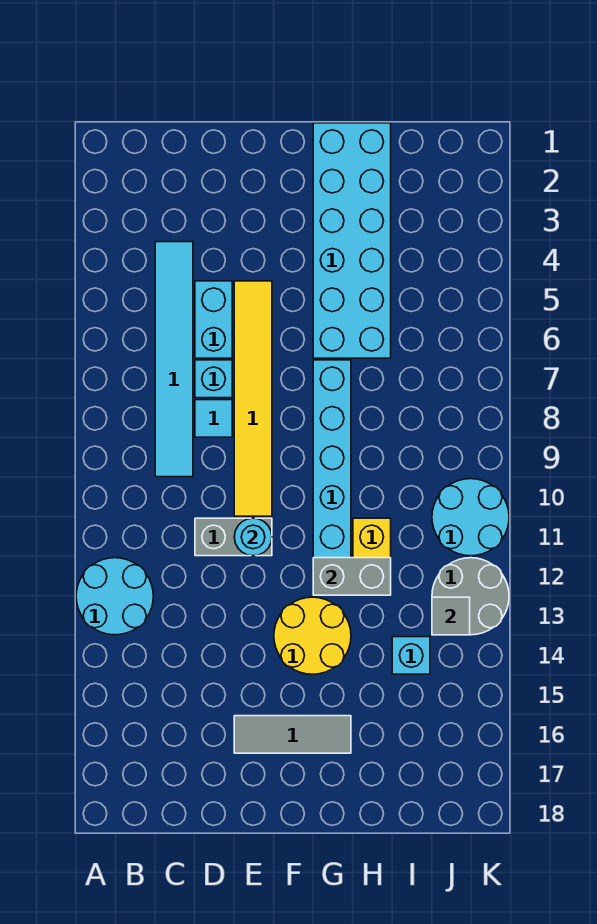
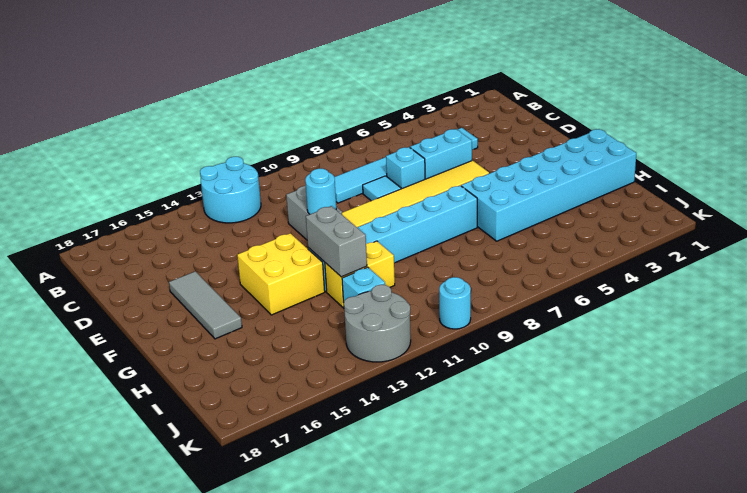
yellow 2x2 round brick [274,597,351,674] -> yellow 2x2 brick [237,233,325,315]
cyan 1x1 brick [392,637,430,674] -> cyan 1x1 brick moved to [342,267,385,303]
cyan 2x2 round brick [432,479,509,556] -> cyan 1x1 round brick [439,277,471,329]
grey 1x1 tile [432,597,470,635] -> none

